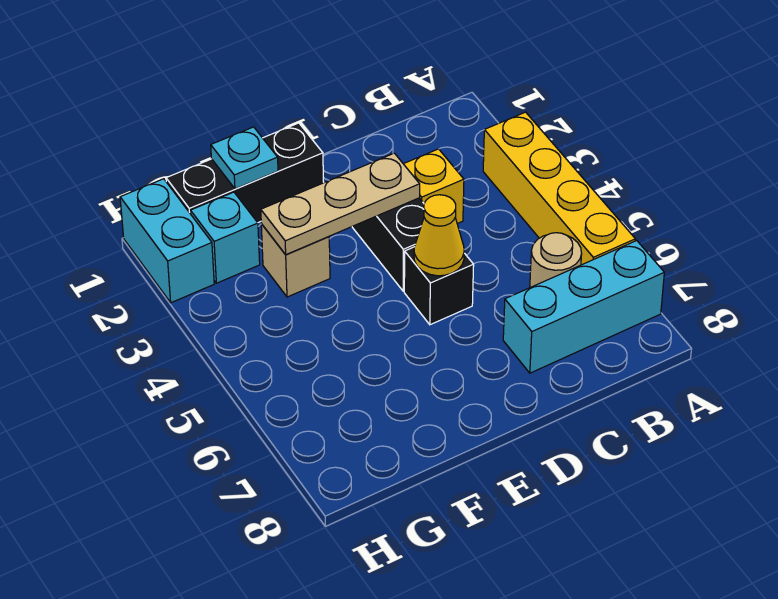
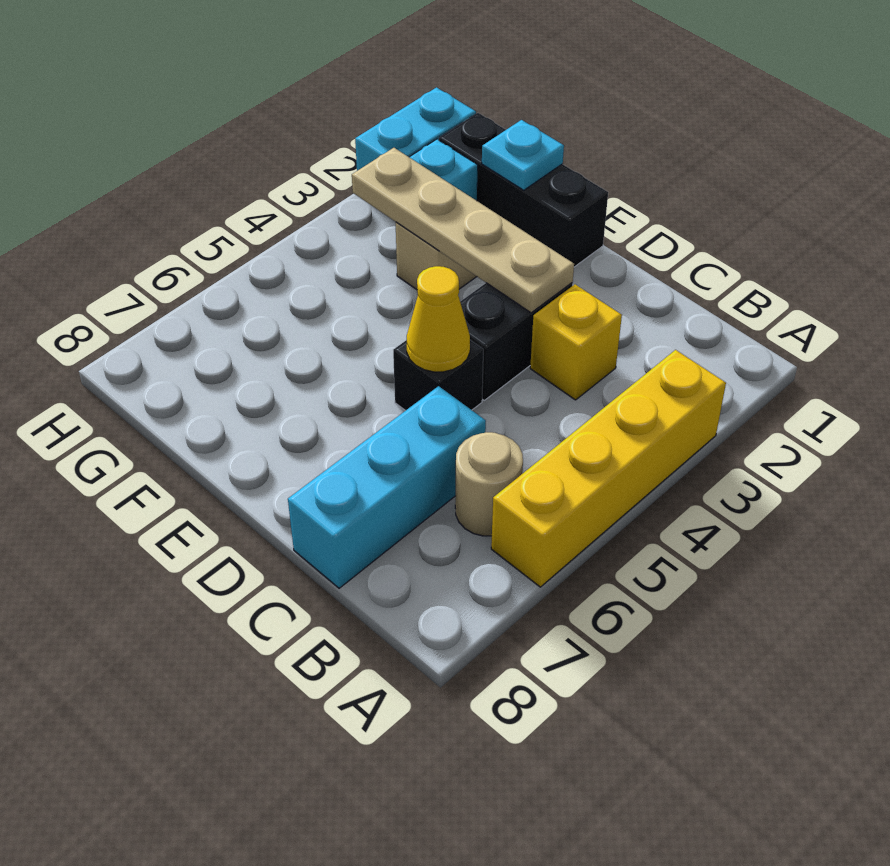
cyan 1x3 brick [503,241,664,373] -> cyan 1x3 brick turned to [288,386,486,588]
tan 1x3 plate [261,153,420,255] -> tan 1x4 plate [352,148,574,313]

